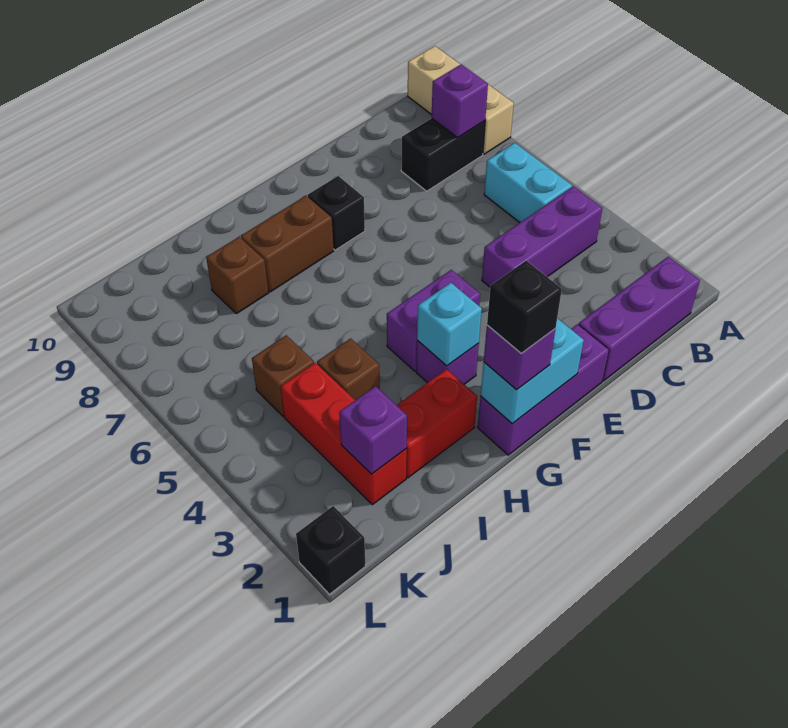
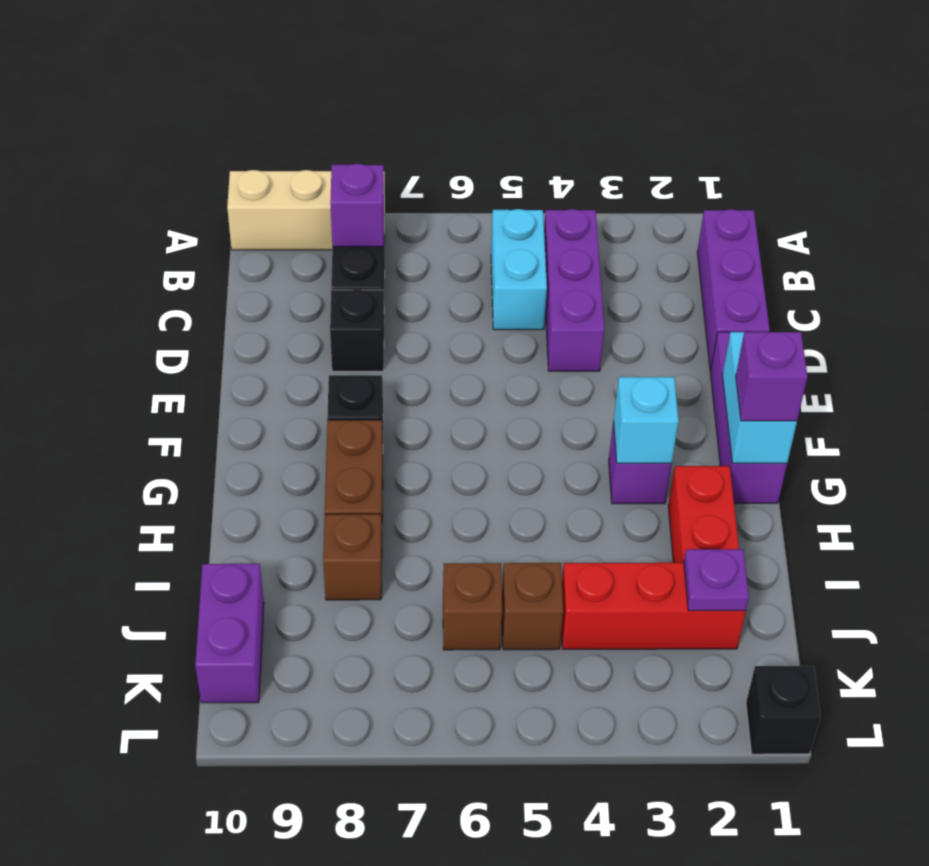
cyan 1x2 brick [484,143,572,222] -> cyan 1x2 brick turned to [491,209,547,330]
purple 1x2 brick [387,270,480,371] -> purple 1x2 brick moved to [195,564,264,703]
black 1x1 brick [487,261,562,353] -> black 1x1 brick moved to [330,290,384,371]
brown 1x1 brick [317,338,380,400] -> brown 1x1 brick moved to [443,563,502,650]
purple 1x1 brick [339,386,407,474] -> purple 1x1 plate [684,549,749,611]

